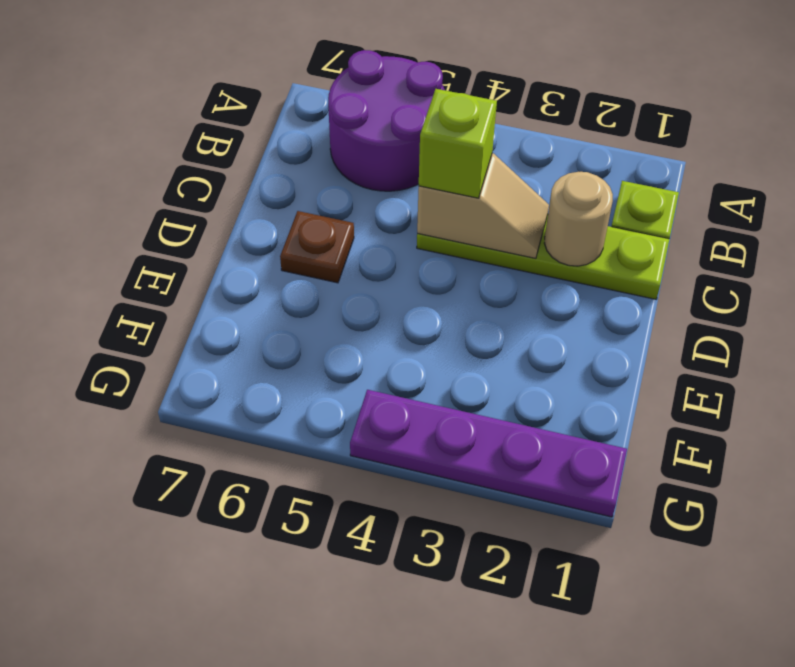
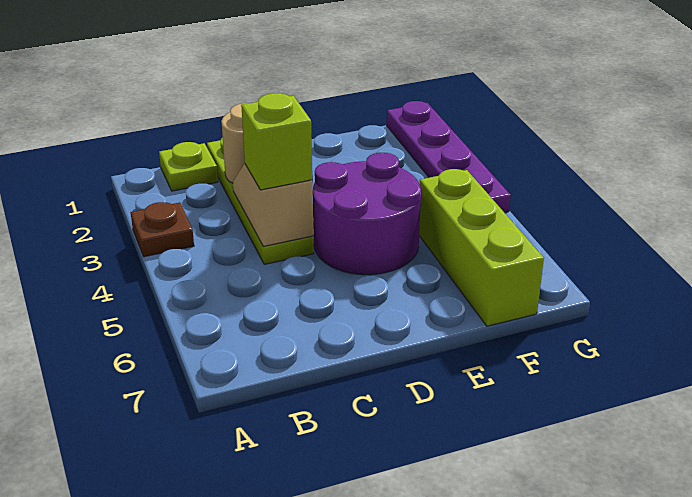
purple 2x2 round brick [328,50,445,191] -> purple 2x2 round brick moved to [313,153,421,275]
brown 1x1 plate [280,211,354,283] -> brown 1x1 plate moved to [131,202,194,257]
none -> lime 1x3 brick [419,169,544,326]

